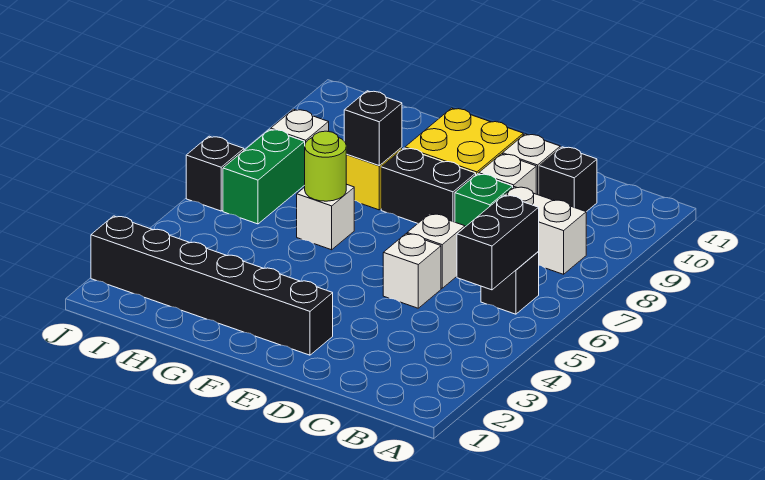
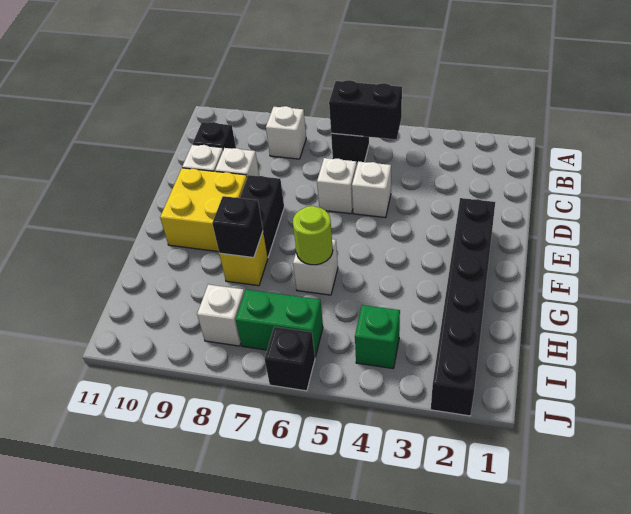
white 1x2 brick [505,187,586,274] -> white 1x1 brick [266,106,306,159]
green 1x1 brick [455,174,513,227] -> green 1x1 brick moved to [355,305,400,368]

